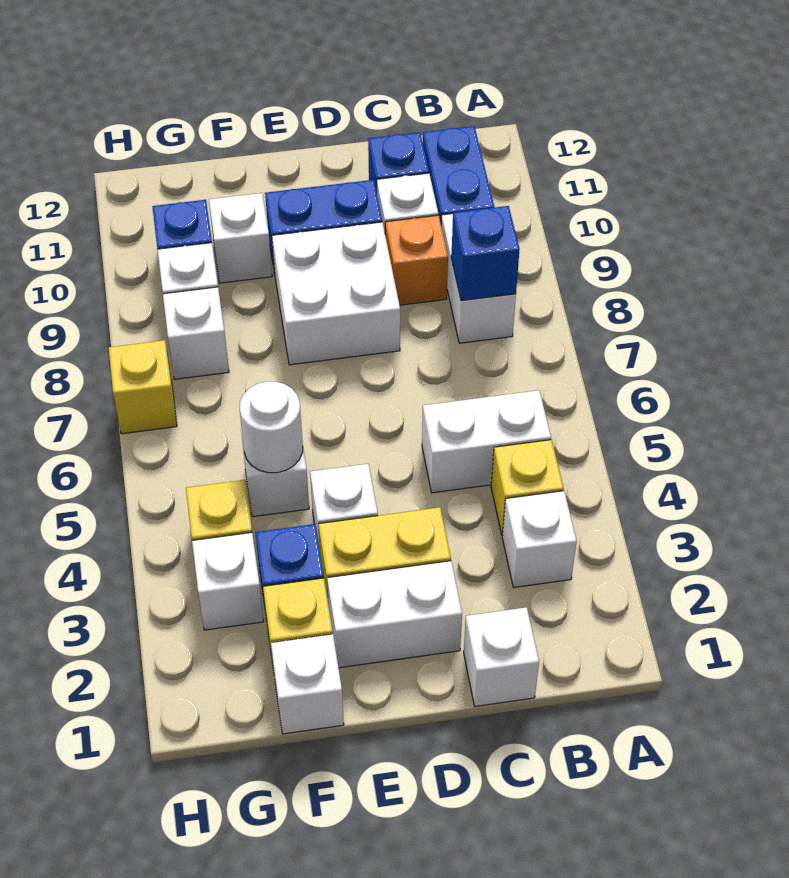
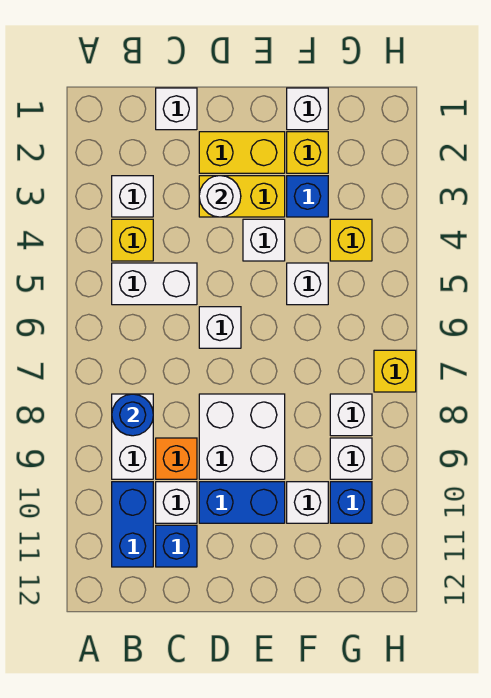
blue 1x1 brick [451,206,520,301] -> blue 1x1 round brick [112,394,153,436]
white 1x2 brick [327,561,462,668] -> yellow 1x2 brick [199,132,285,173]
white 1x1 round brick [240,382,303,473] -> white 1x1 round brick moved to [199,176,241,217]
white 1x1 brick [192,533,264,630] -> white 1x1 brick moved to [199,307,241,348]

